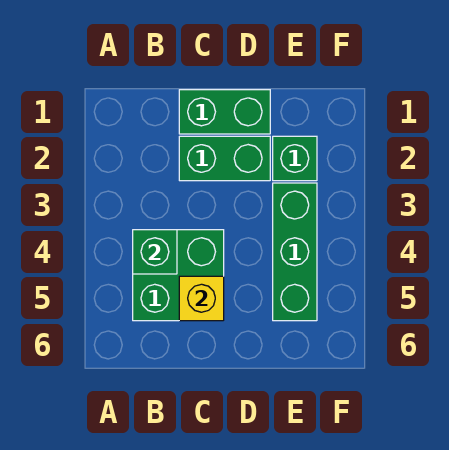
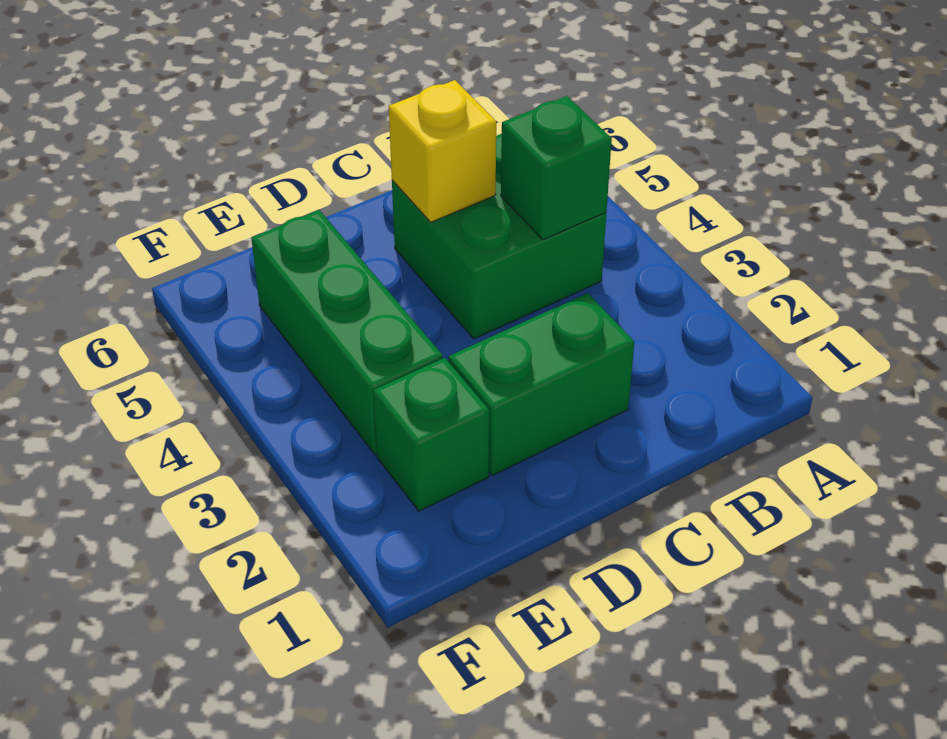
green 1x2 brick [179,90,270,134] -> none

